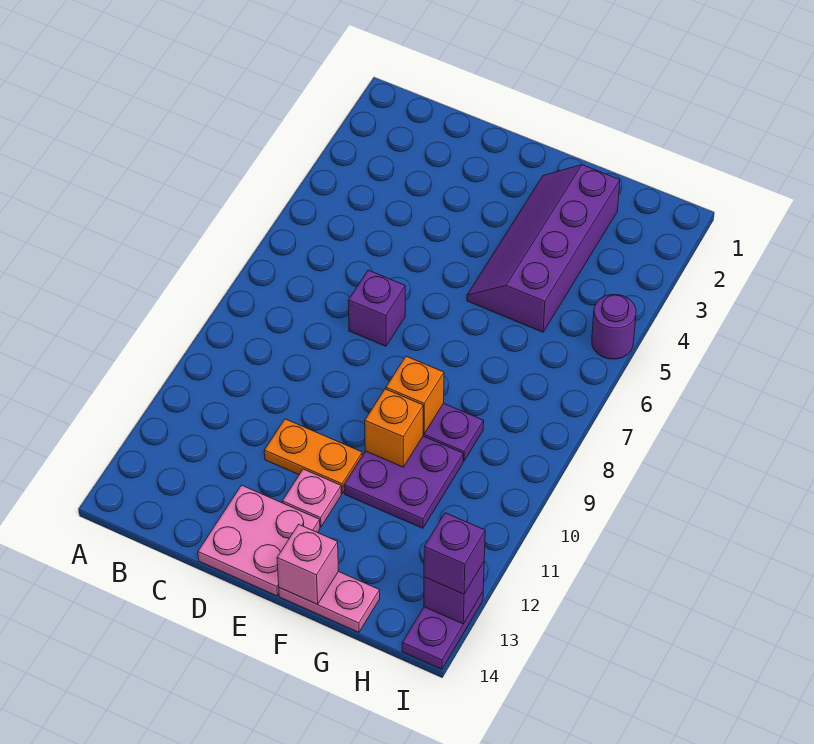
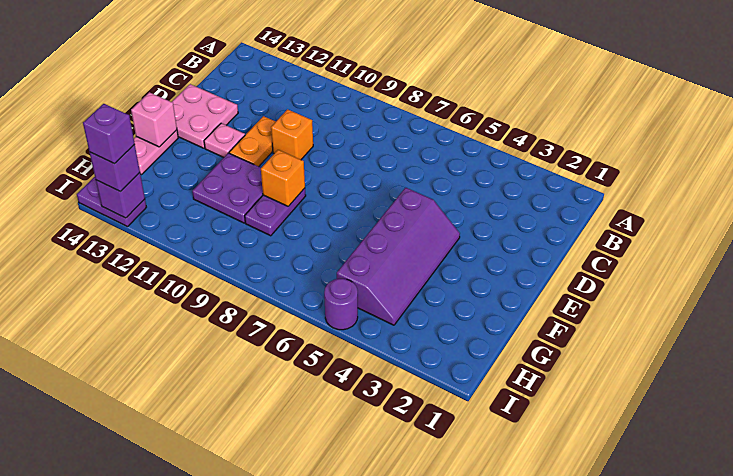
purple 1x1 brick [348,270,405,346] -> purple 1x1 brick moved to [83,104,135,164]
purple 2x4 slope [467,165,620,332] -> purple 2x4 slope turned to [337,188,460,325]
orange 1x1 brick [365,389,423,467] -> orange 1x1 brick moved to [271,109,313,160]

